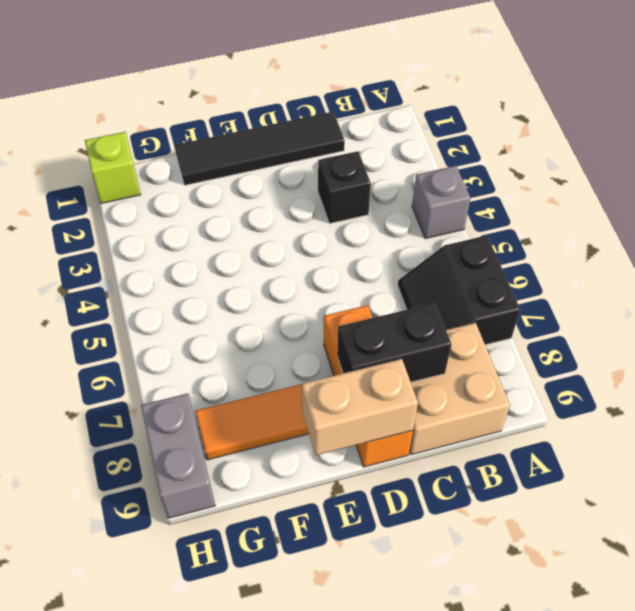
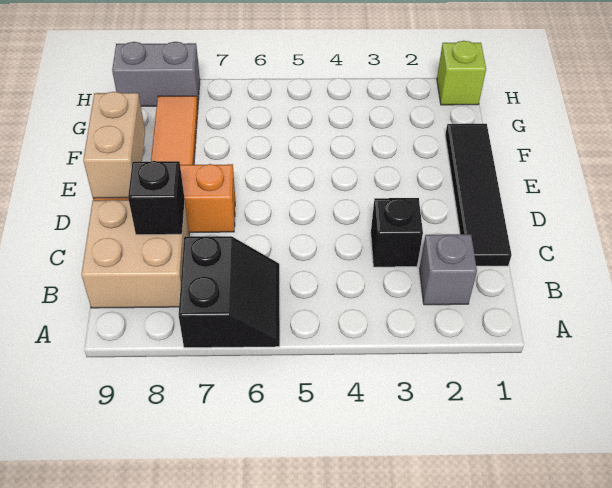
grey 1x1 brick [412,166,471,239] -> grey 1x1 brick moved to [419,234,477,305]
black 2x2 slope [398,235,520,345] -> black 2x2 slope turned to [179,236,280,348]
black 1x2 brick [337,303,451,382] -> black 1x1 brick [128,161,185,235]

